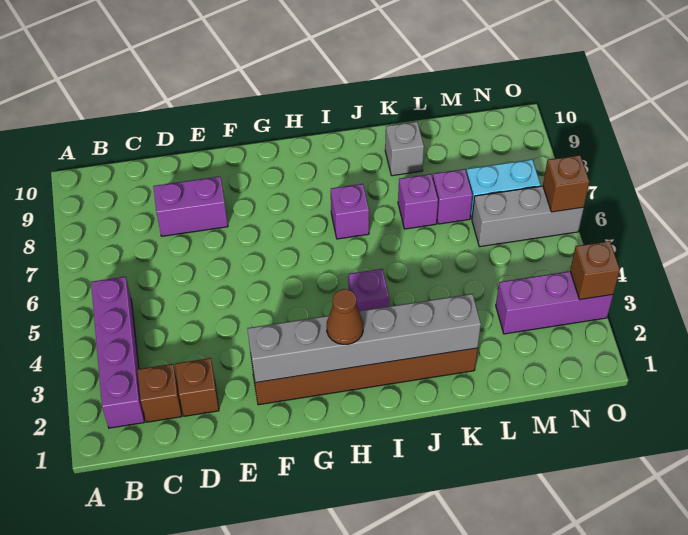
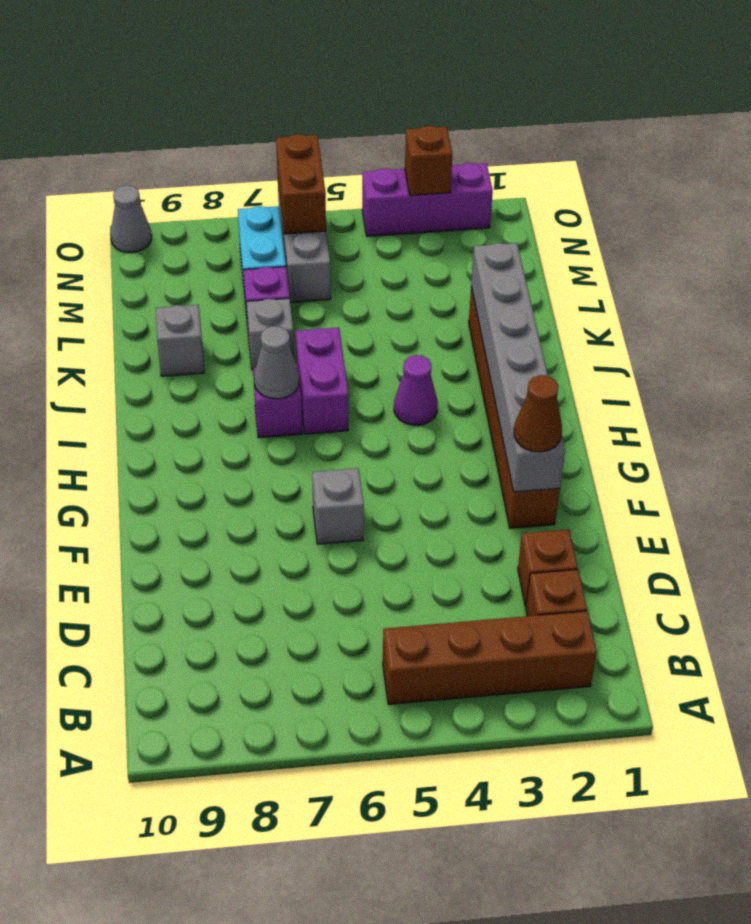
purple 1x4 brick [91,277,144,428] -> brown 1x4 brick [383,611,597,705]
purple 1x2 brick [153,177,228,236] -> purple 1x2 brick moved to [296,328,348,434]
none -> grey 1x1 brick [312,468,364,544]
brown 1x1 cone [327,289,363,344] -> brown 1x1 cone moved to [514,375,562,452]
purple 1x1 brick [349,269,389,311] -> purple 1x1 cone [394,355,438,425]
none -> grey 1x1 cone [254,326,299,399]
purple 1x1 brick [398,174,438,229] -> grey 1x1 brick [247,298,294,370]
purple 1x3 brick [496,271,613,334] -> purple 1x3 brick turned to [362,163,493,236]
brown 1x1 brick [543,155,590,212] -> brown 1x2 brick [276,134,326,234]
none -> grey 1x1 cone [111,185,152,253]

